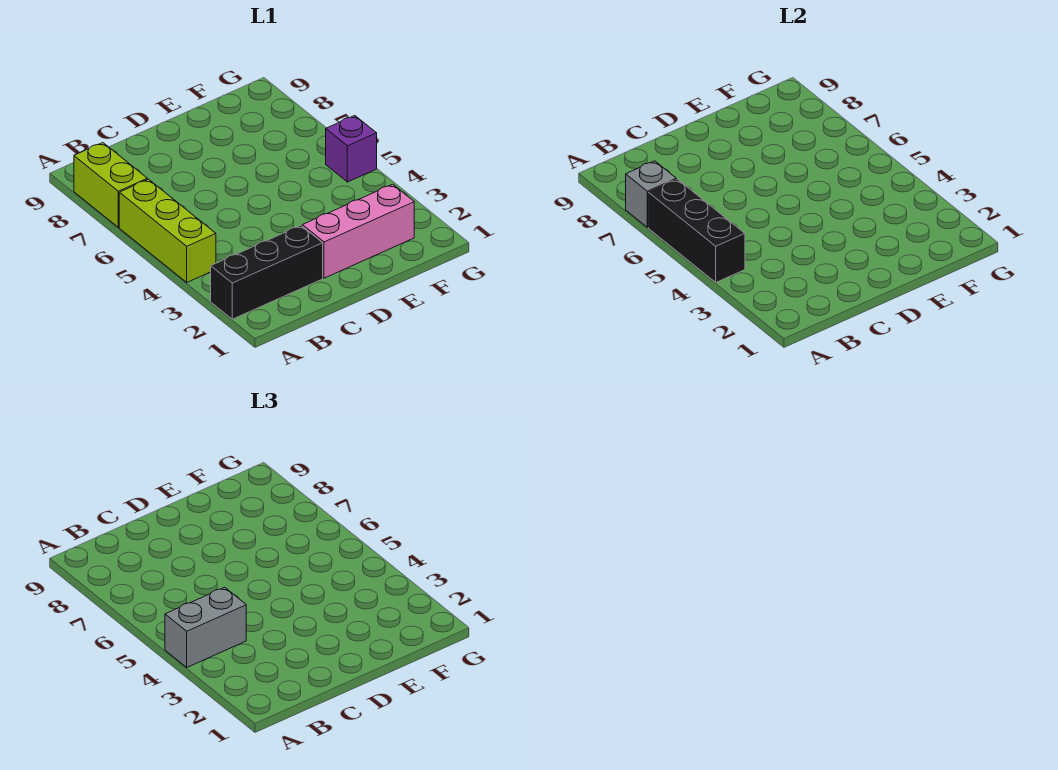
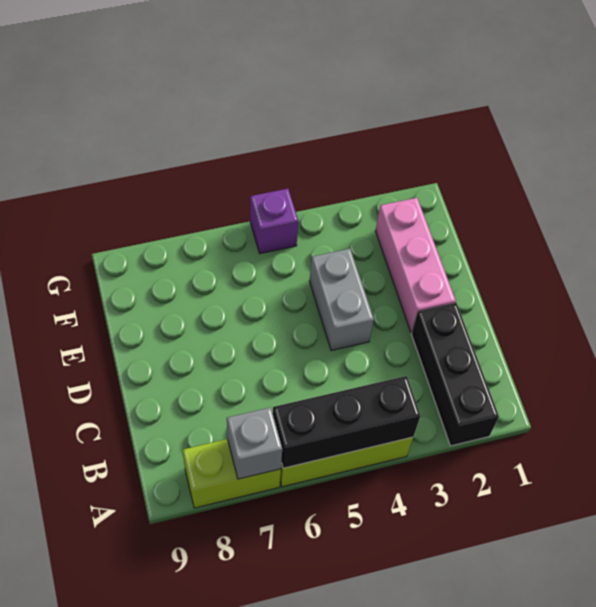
grey 1x2 brick [165,587,246,667] -> grey 1x2 brick moved to [310,249,374,351]

